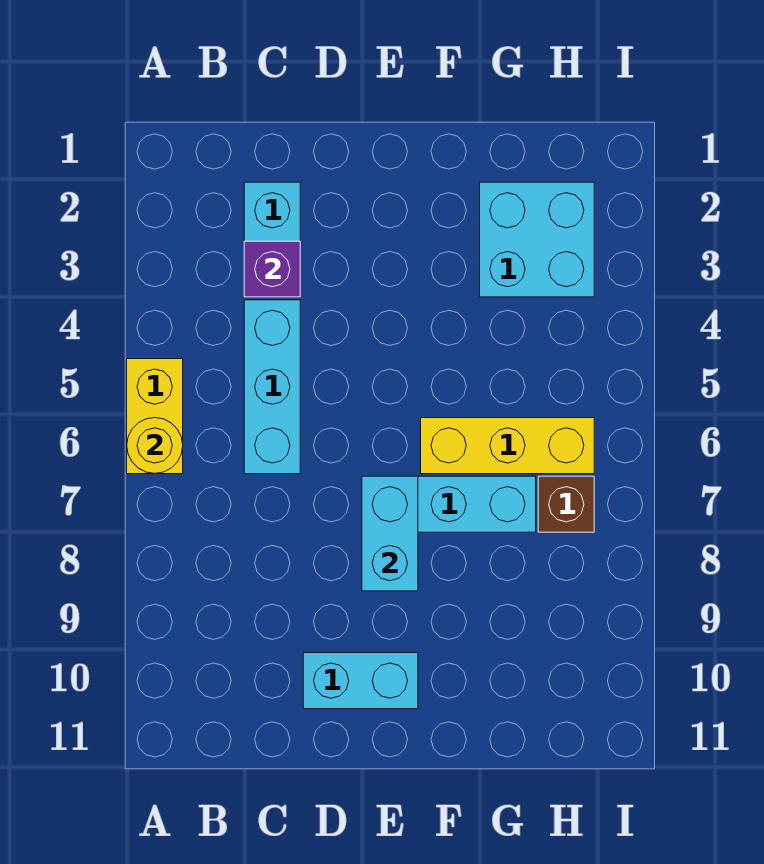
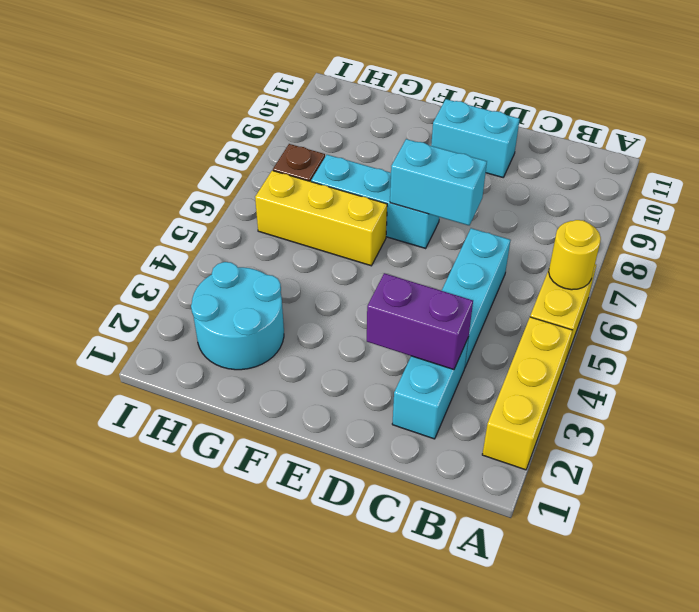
none -> yellow 1x3 brick [482,317,573,470]
purple 1x1 brick [244,241,300,297] -> purple 1x2 brick [367,273,473,370]
cyan 1x2 brick [362,476,418,591] -> cyan 1x2 brick turned to [390,139,487,225]
cyan 2x2 brick [480,182,594,297] -> cyan 2x2 round brick [191,262,284,370]

